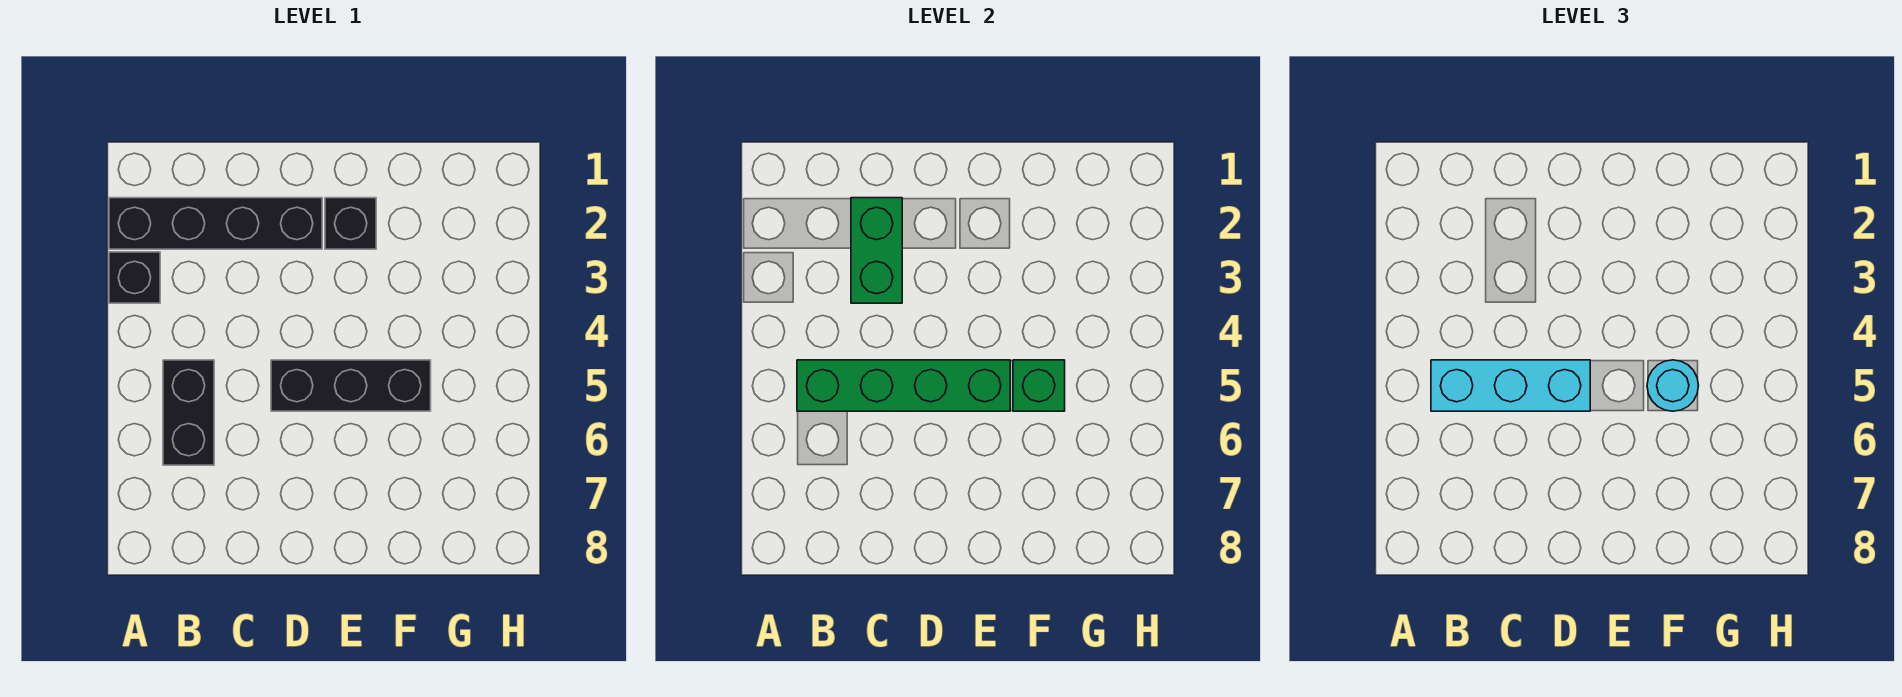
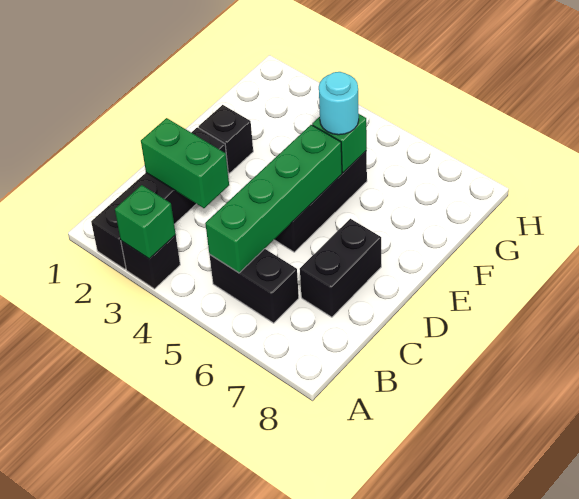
none -> green 1x1 brick [115,185,176,259]
cyan 1x3 brick [1431,360,1590,411] -> none
none -> black 1x2 brick [300,219,381,317]

